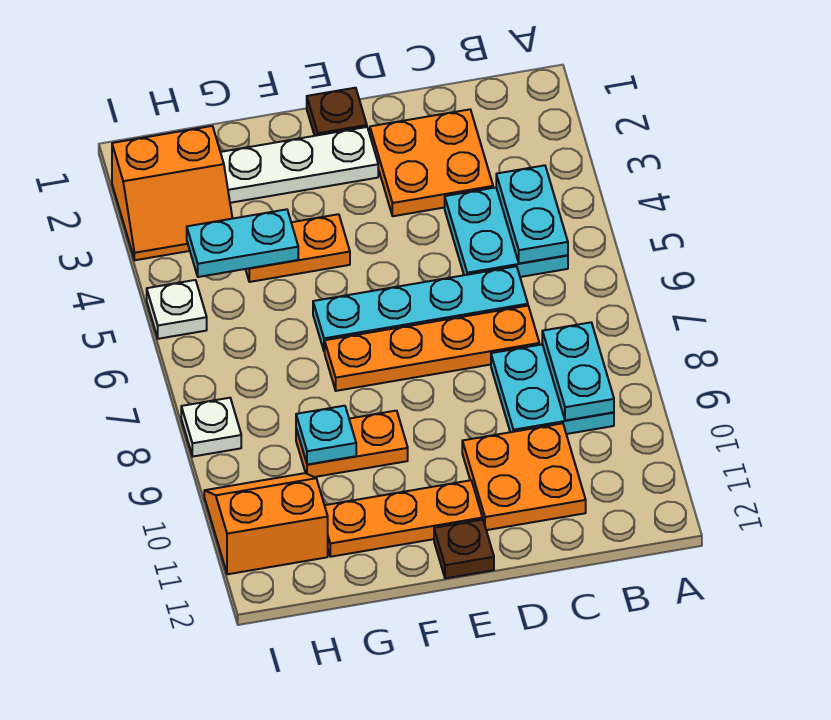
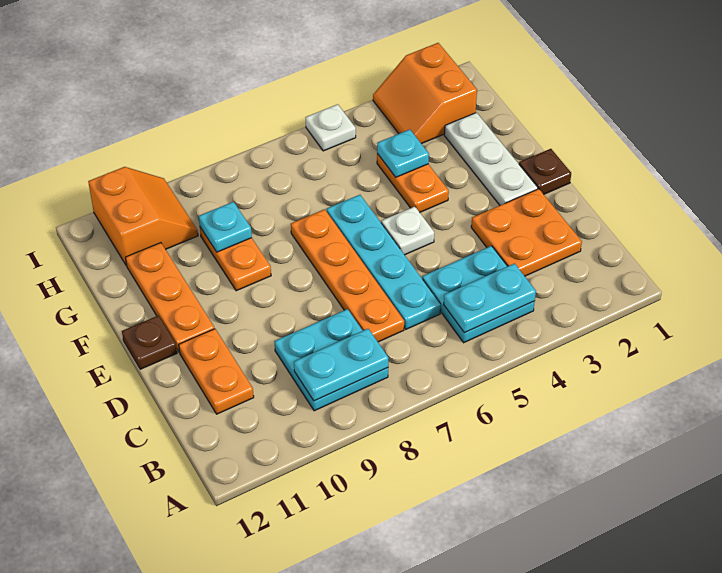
orange 2x2 plate [462,423,586,530] -> orange 1x2 plate [179,329,254,414]
cyan 1x2 plate [187,209,298,277] -> cyan 1x1 plate [377,129,429,177]
white 1x1 plate [181,398,241,456] -> white 1x1 plate moved to [381,207,434,255]

